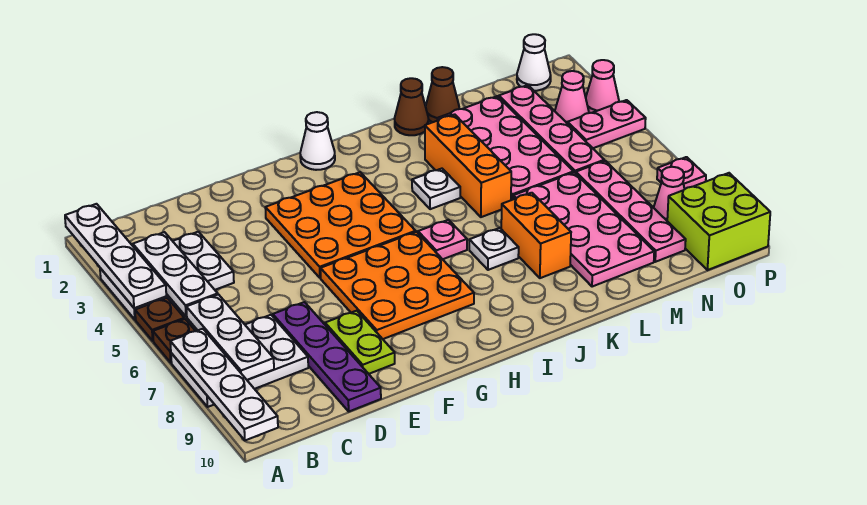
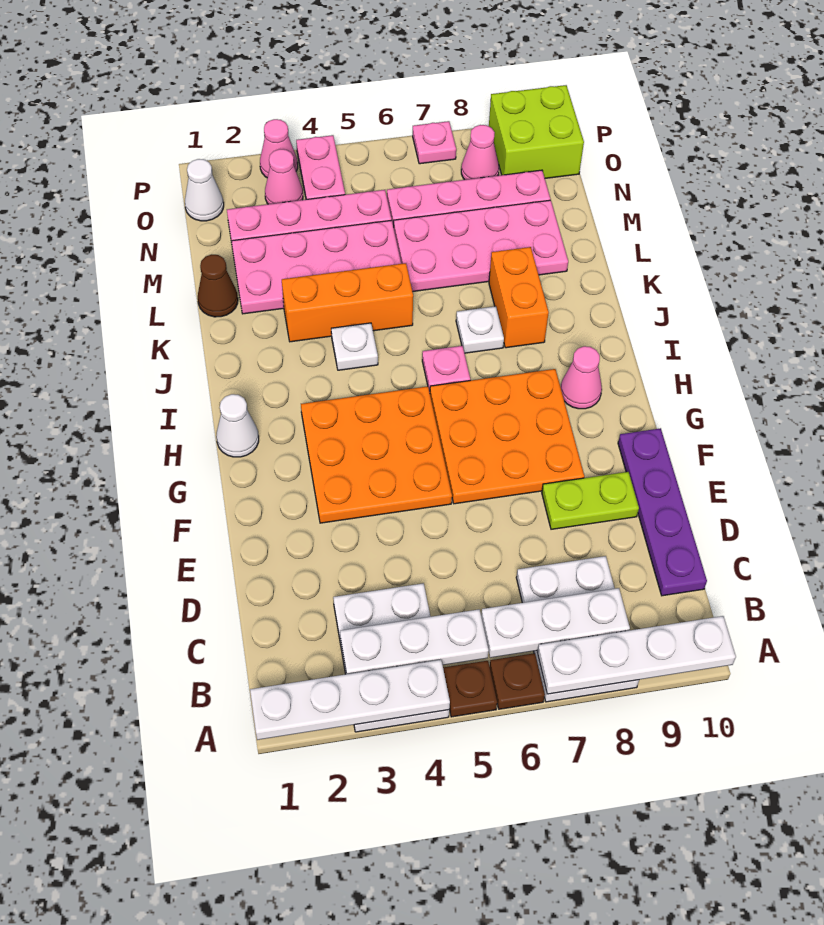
purple 1x4 plate [273,302,381,411] -> purple 1x4 plate turned to [618,428,707,596]
none -> pink 1x1 cone [561,346,602,409]
brown 1x1 cone [394,78,429,135] -> none
orange 1x2 brick [501,193,571,278] -> orange 1x2 brick turned to [489,247,549,348]

